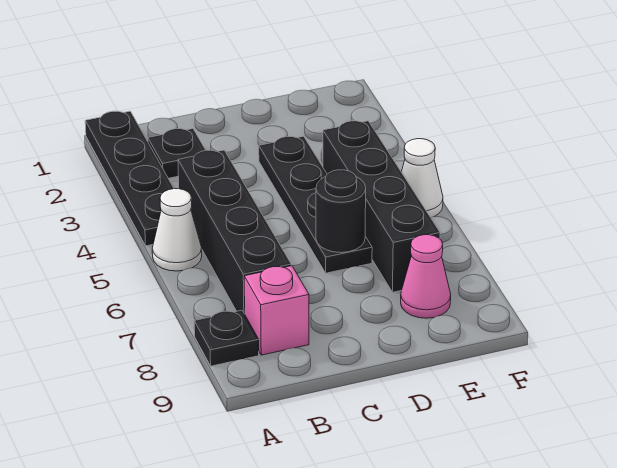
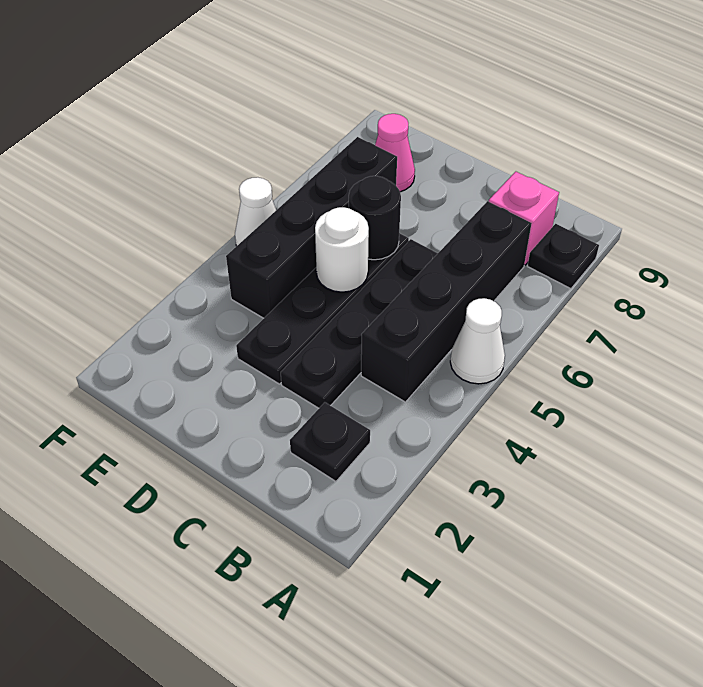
black 1x4 plate [85,111,174,246] -> black 1x4 plate moved to [281,239,438,408]
none -> white 1x1 round brick [315,207,369,292]

